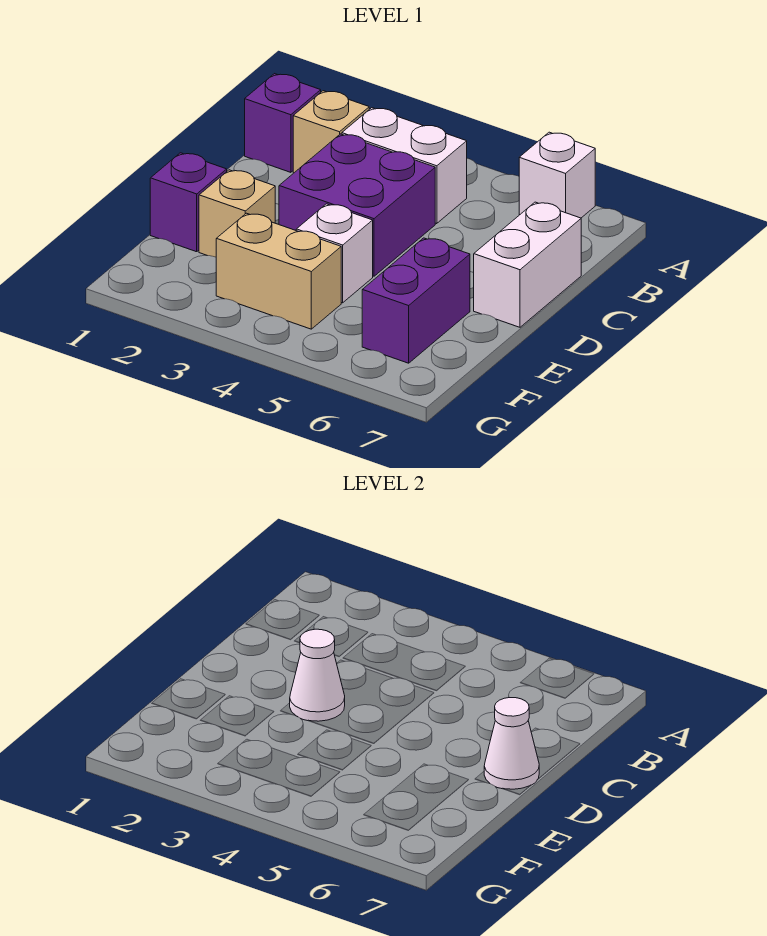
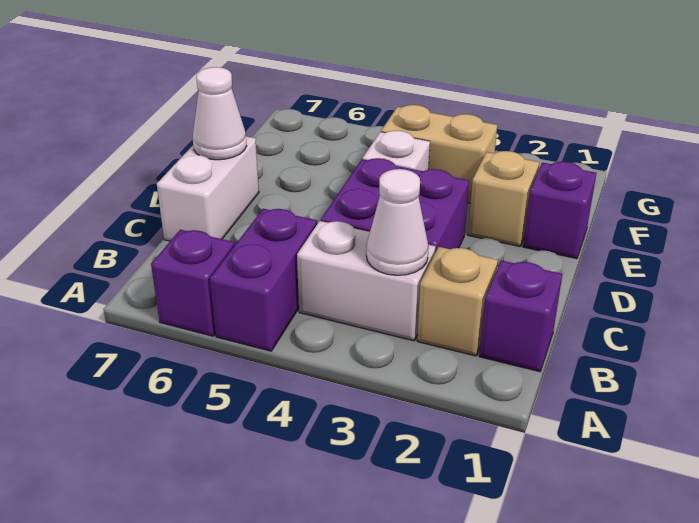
white 1x1 brick [519,132,595,218] -> purple 1x1 brick [151,230,234,336]
white 1x1 cone [290,629,345,721] -> white 1x1 cone moved to [366,169,429,275]
purple 1x2 brick [362,238,470,363] -> purple 1x2 brick moved to [210,209,317,351]

